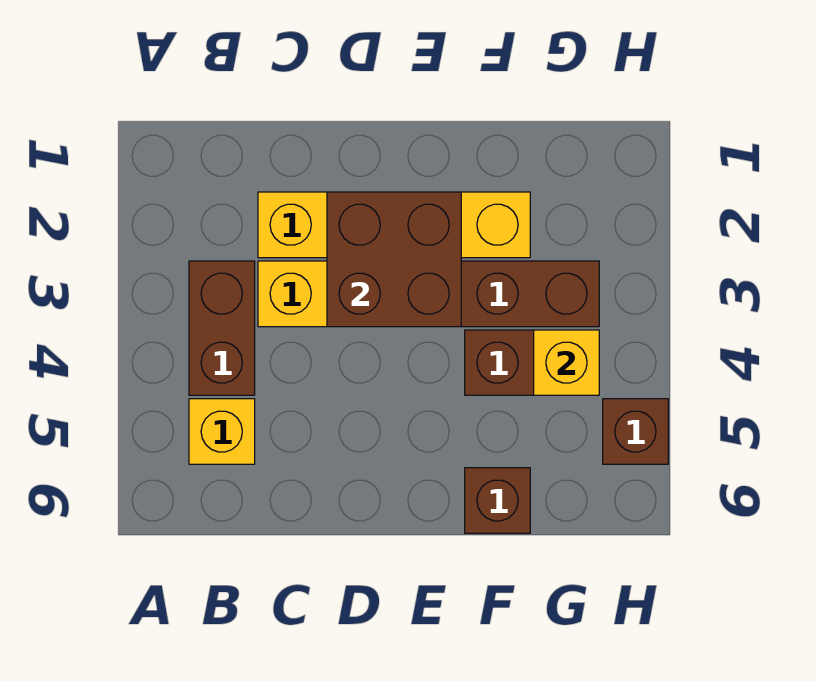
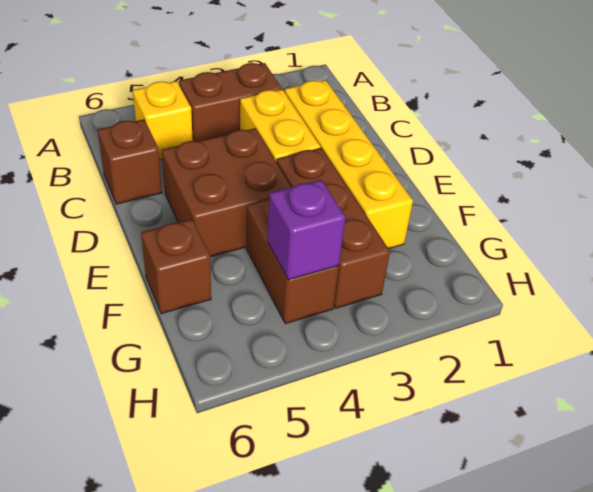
brown 2x2 brick [327,192,461,327] -> brown 2x2 brick moved to [162,128,291,257]
yellow 1x1 brick [534,330,599,395] -> purple 1x1 brick [267,180,345,280]
brown 1x1 brick [603,399,668,464] -> brown 1x1 brick moved to [98,119,162,204]

